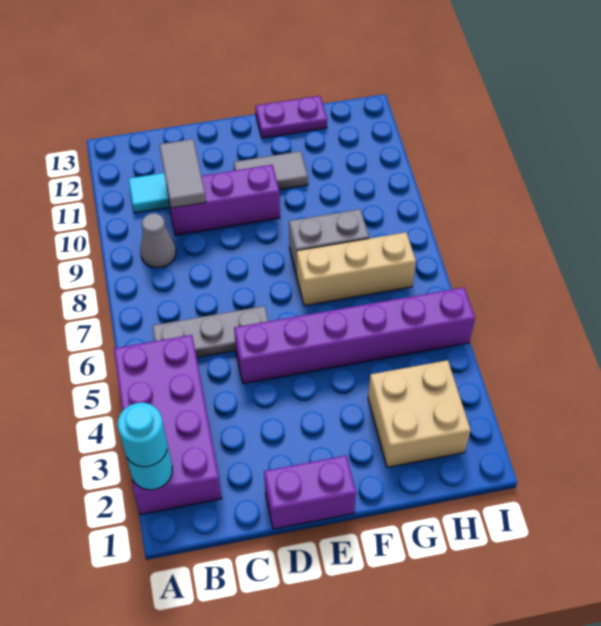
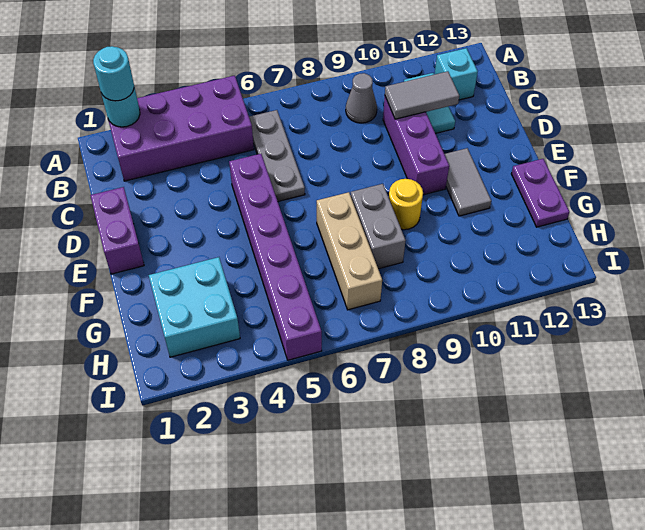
none -> cyan 1x1 brick [435,48,478,100]
none -> yellow 1x1 round brick [389,179,423,230]
tan 2x2 brick [368,360,471,467] -> cyan 2x2 brick [149,257,240,357]

